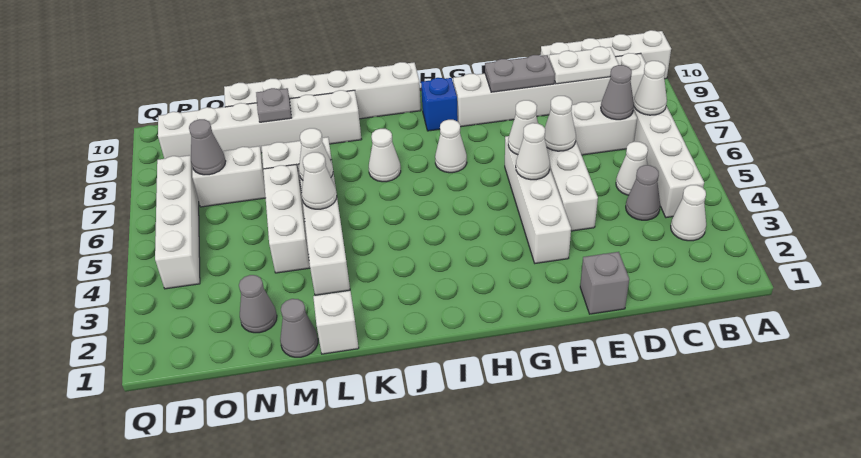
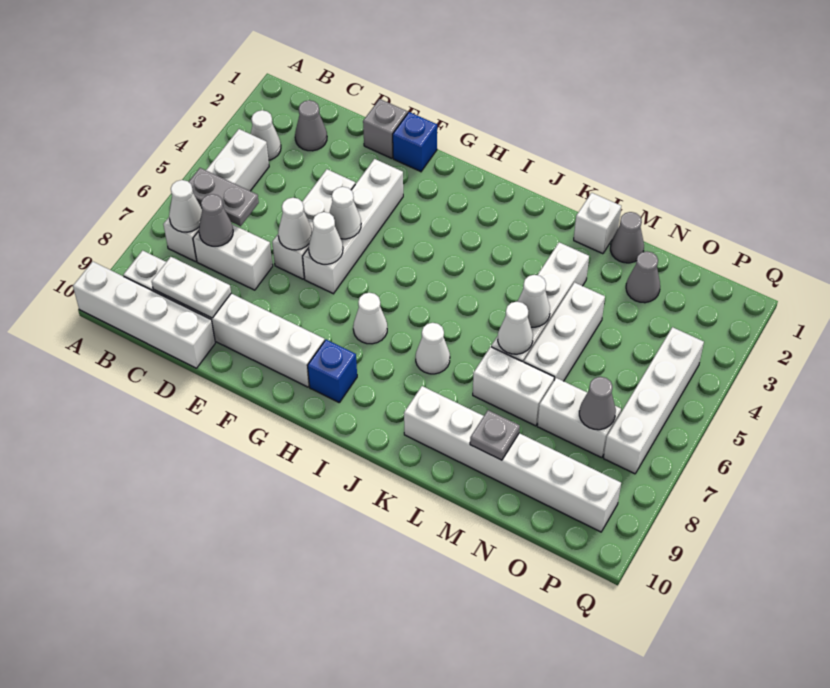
grey 1x1 cone [626,165,660,220] -> grey 1x1 cone moved to [295,100,327,151]
white 1x1 cone [616,142,648,195] -> none
grey 1x2 plate [485,55,555,92] -> grey 1x2 plate moved to [189,168,259,226]
none -> blue 1x1 brick [393,112,437,172]
white 1x6 brick [224,62,421,119] -> none

